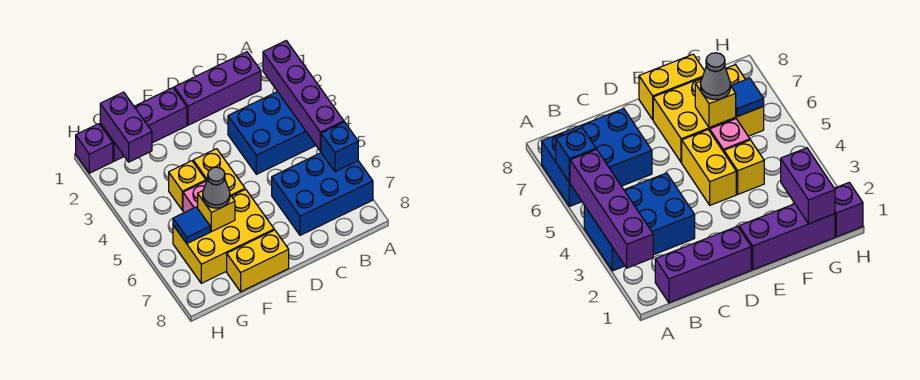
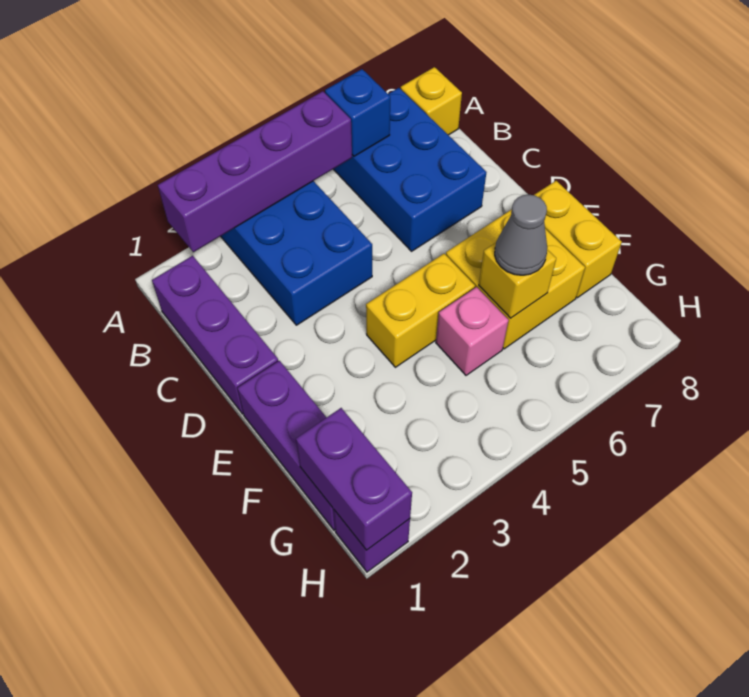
yellow 2x3 brick [173,189,274,283] -> yellow 2x2 brick [446,210,585,349]
yellow 1x1 brick [169,161,206,210] -> yellow 1x1 brick moved to [401,67,462,135]
purple 1x2 brick [100,92,152,162] -> purple 1x2 brick turned to [296,408,412,550]
blue 1x1 tile [173,207,210,243] -> none

